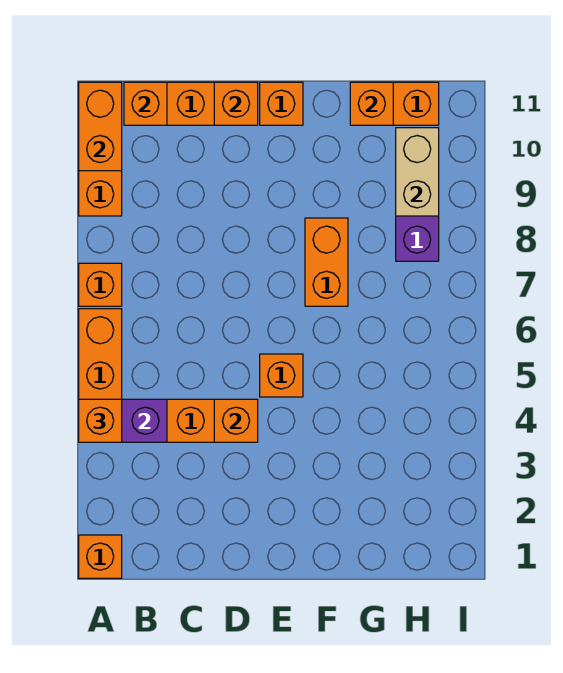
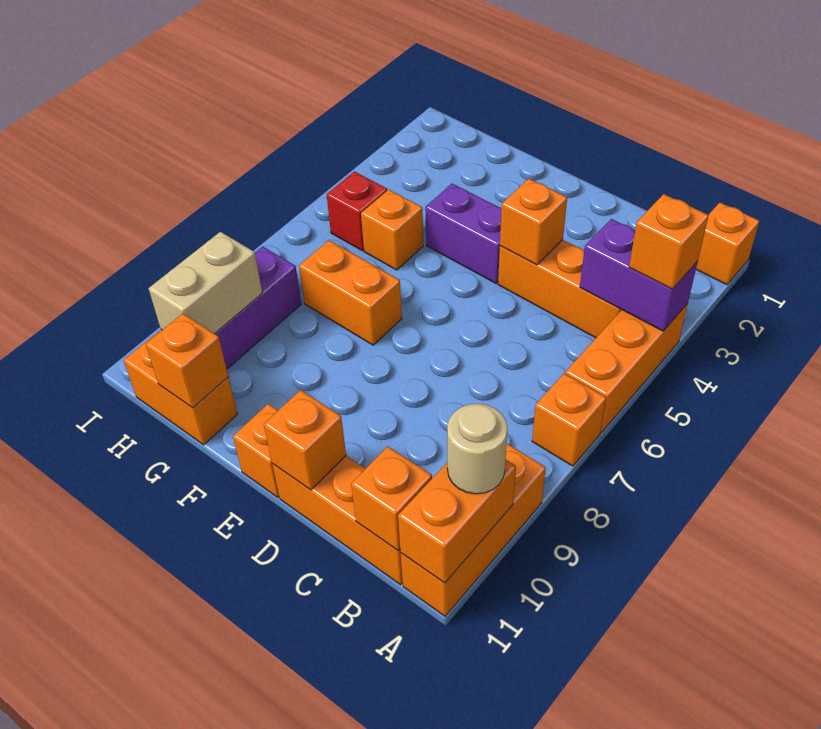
none -> tan 1x1 round brick [447,404,507,494]
none -> purple 1x2 brick [425,184,501,283]
orange 1x1 brick [260,354,303,397] -> orange 1x1 brick moved to [361,190,423,270]
orange 1x2 brick [305,218,348,306] -> orange 1x2 brick turned to [299,240,402,345]
none -> red 1x1 brick [327,172,387,251]

